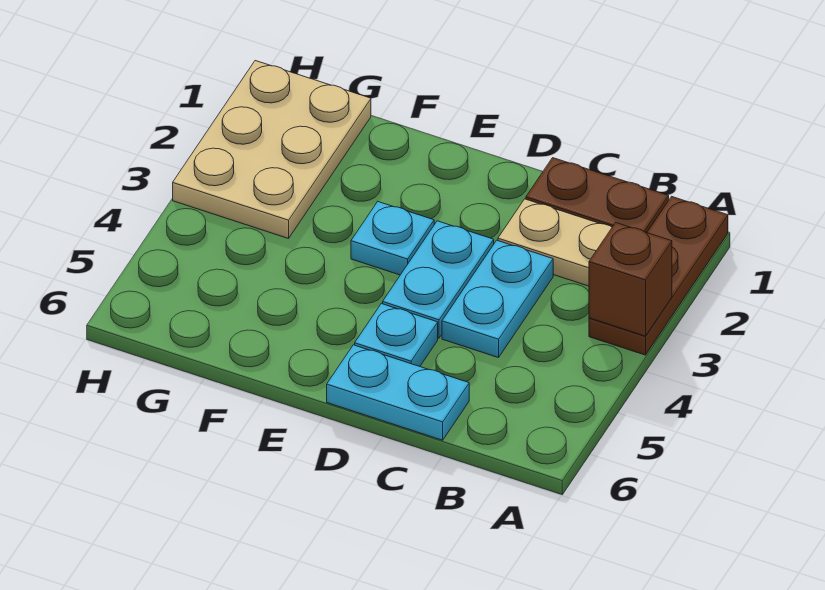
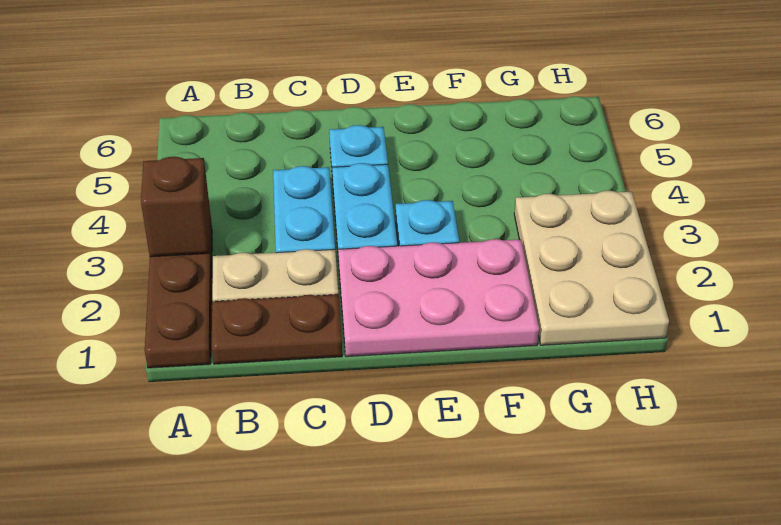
cyan 1x2 plate [327,345,469,440] -> none
none -> pink 2x3 plate [338,239,539,357]

